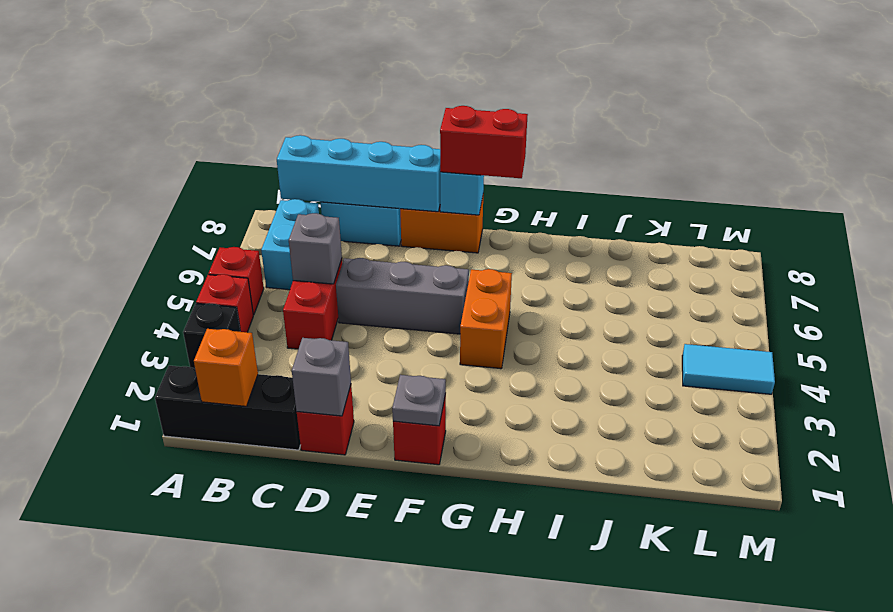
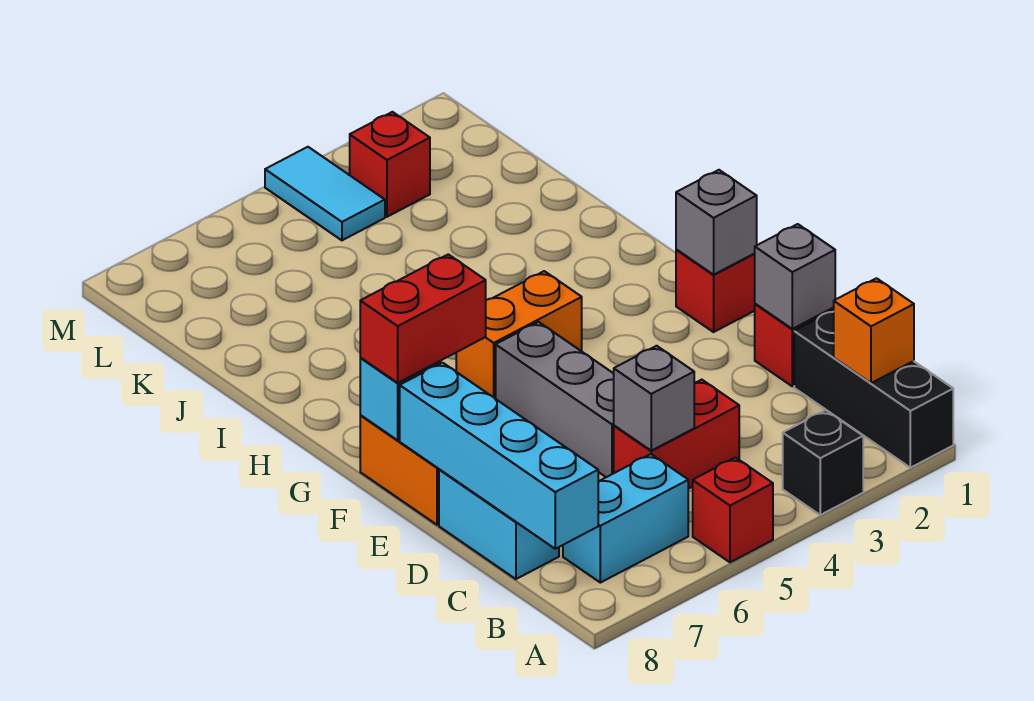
red 1x1 brick [196,274,253,332] -> red 1x1 brick moved to [350,112,430,217]
grey 1x1 plate [392,375,446,426] -> grey 1x1 brick [676,170,757,275]
red 1x2 brick [440,106,528,178] -> red 1x2 brick turned to [360,254,486,383]

